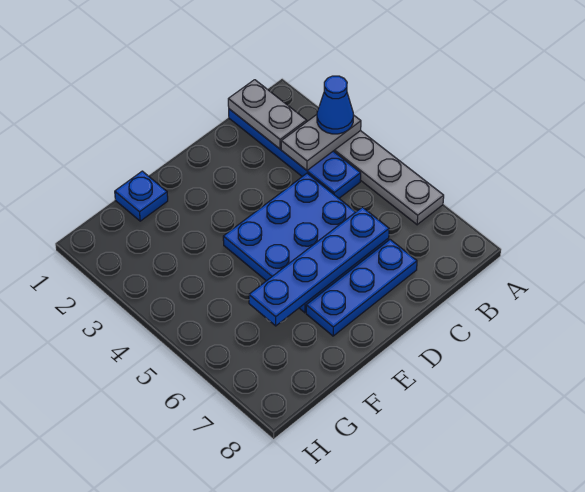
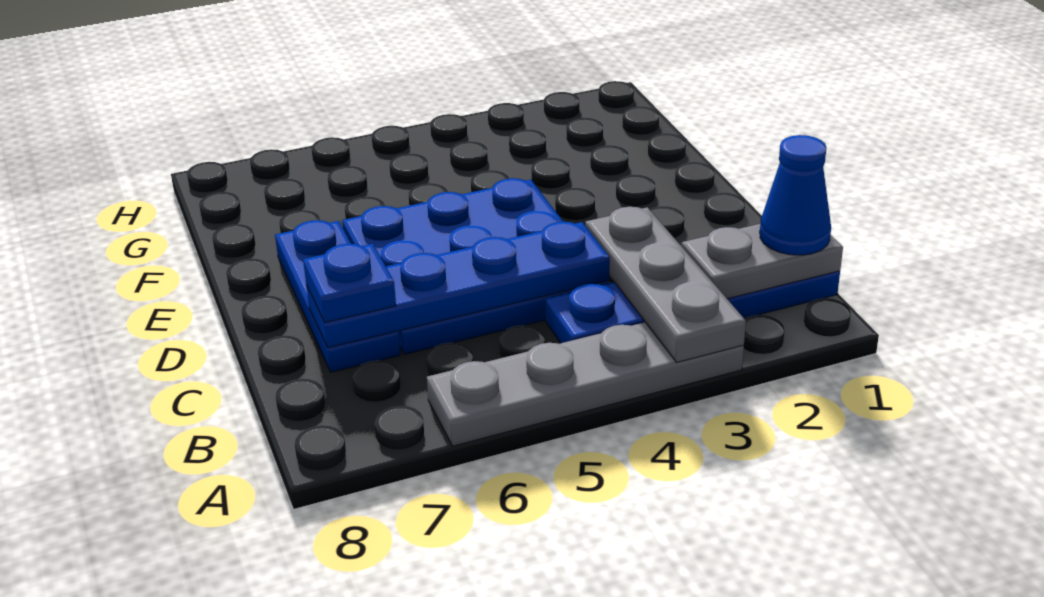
grey 1x2 plate [281,115,361,170] -> grey 1x3 plate [585,207,746,363]
blue 1x1 cone [317,76,353,134] -> blue 1x1 cone moved to [760,135,831,255]
blue 1x4 plate [249,207,389,326] -> blue 1x4 plate turned to [306,222,610,348]
blue 1x1 plate [115,171,168,221] -> blue 1x1 plate moved to [303,244,396,323]

